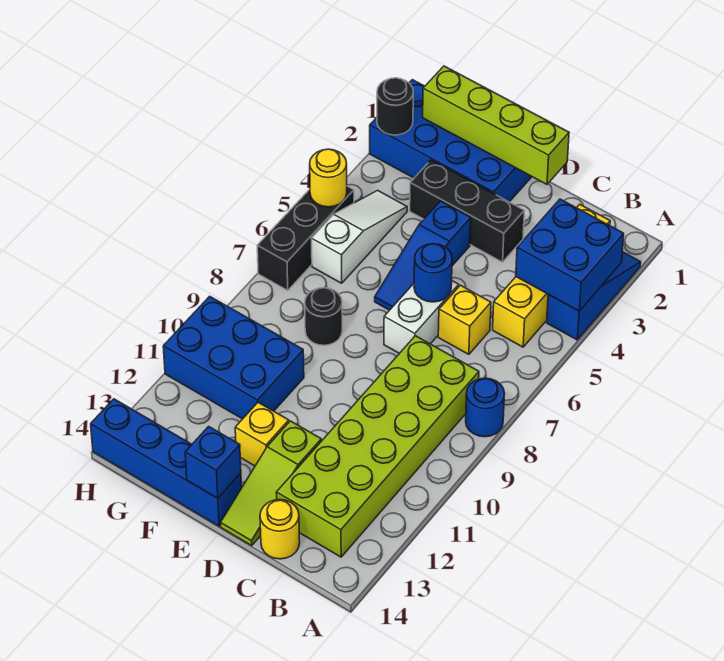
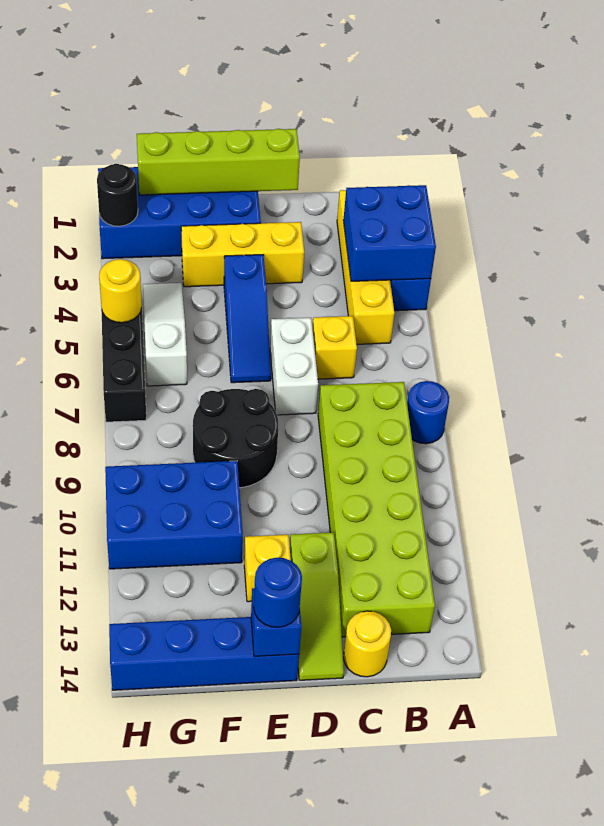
black 1x3 brick [410,160,524,262] -> yellow 1x3 brick [181,222,304,287]
blue 1x1 round brick [414,244,452,302] -> blue 1x1 round brick moved to [254,558,302,627]
black 1x1 round brick [305,288,342,345] -> black 2x2 round brick [193,389,278,488]

